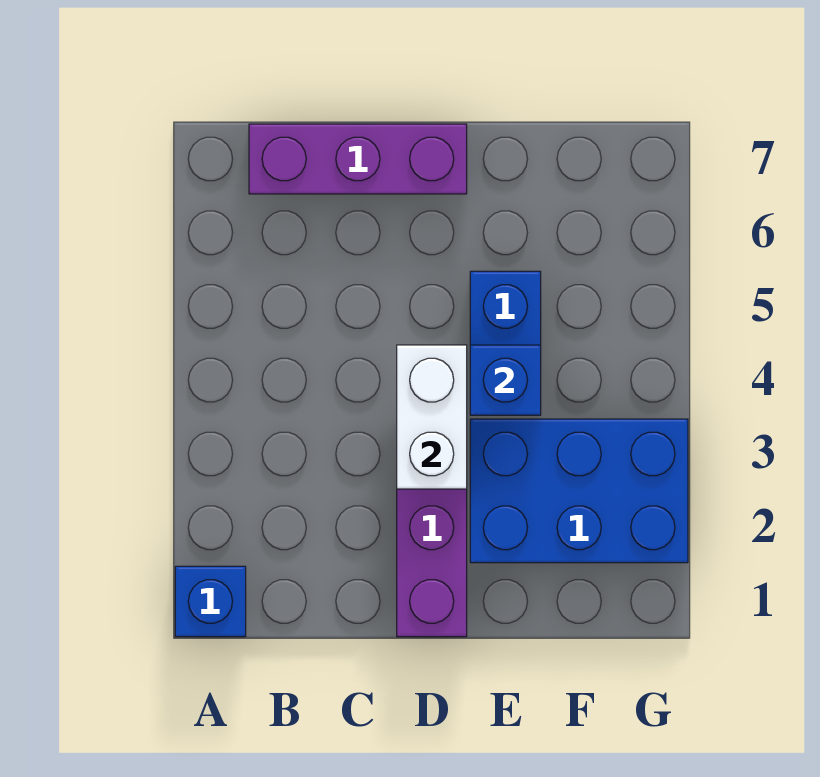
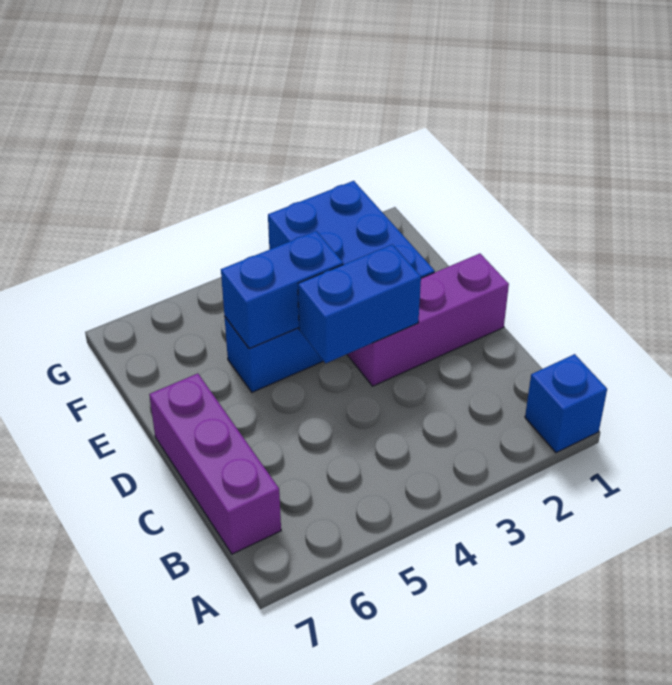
white 1x2 brick [397,345,467,489] -> blue 1x2 brick [298,244,421,363]
blue 1x1 brick [470,345,541,415] -> blue 1x2 brick [221,231,343,349]

